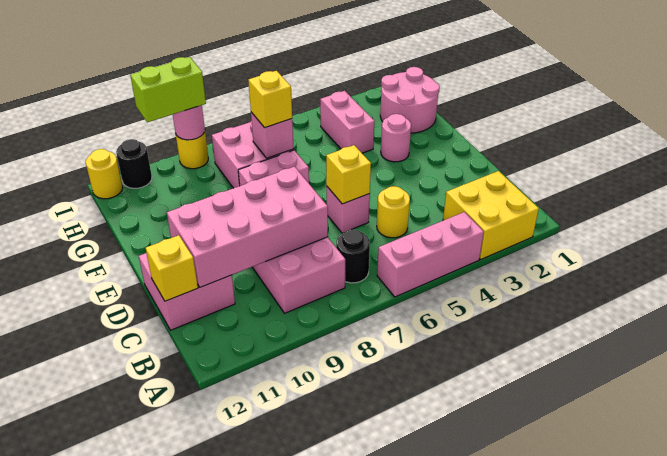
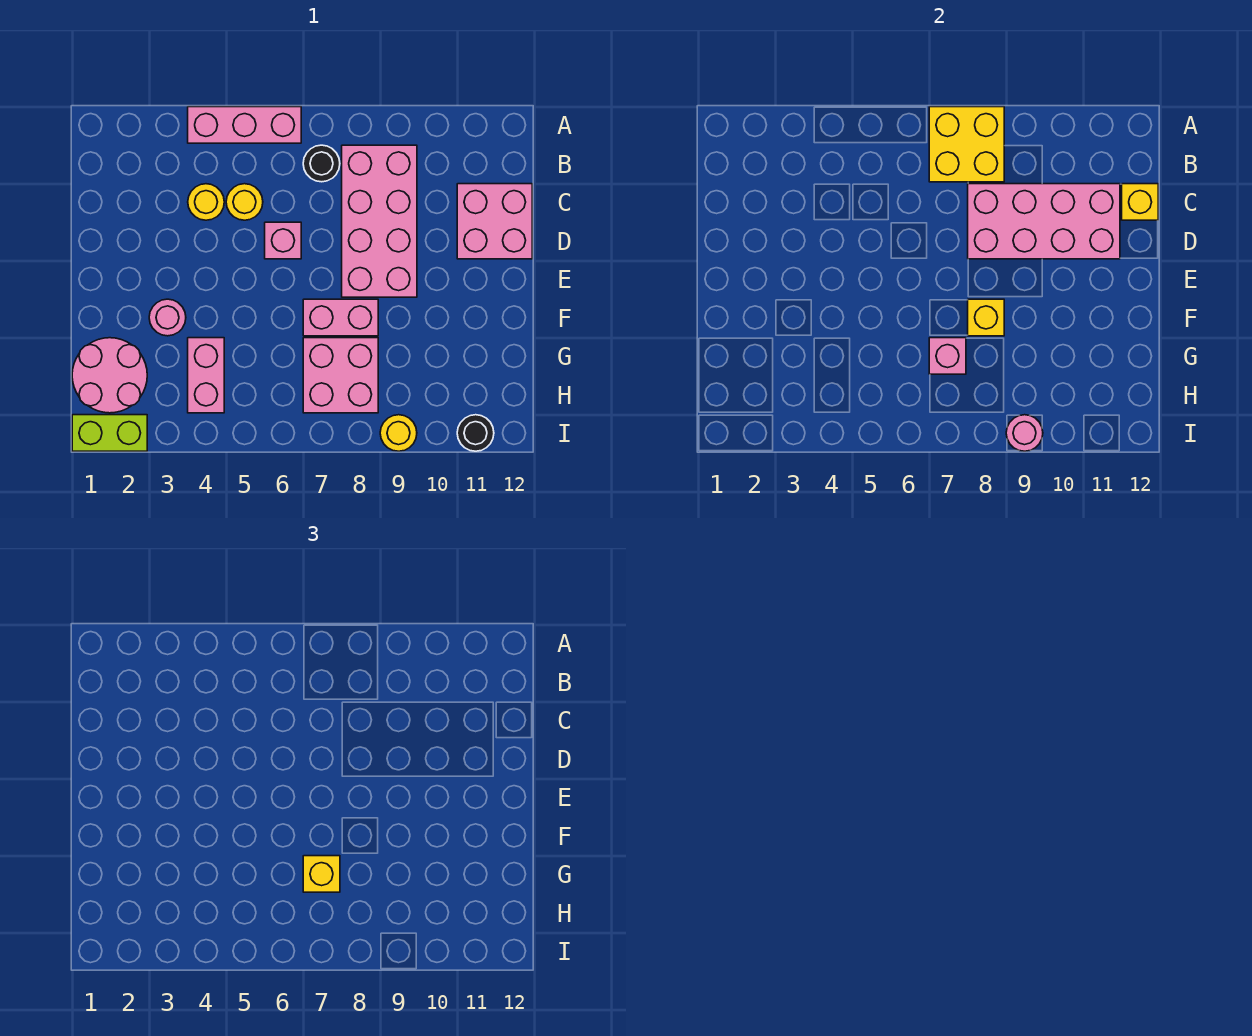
yellow 2x2 brick [443,171,539,259] -> yellow 2x2 brick moved to [929,107,1004,182]
yellow 1x1 brick [326,145,371,204] -> yellow 1x1 brick moved to [968,299,1004,336]
lime 1x2 brick [130,57,206,122] -> lime 1x2 brick moved to [72,415,147,451]
yellow 1x1 round brick [86,149,123,199] -> yellow 1x1 round brick moved to [188,184,224,220]

